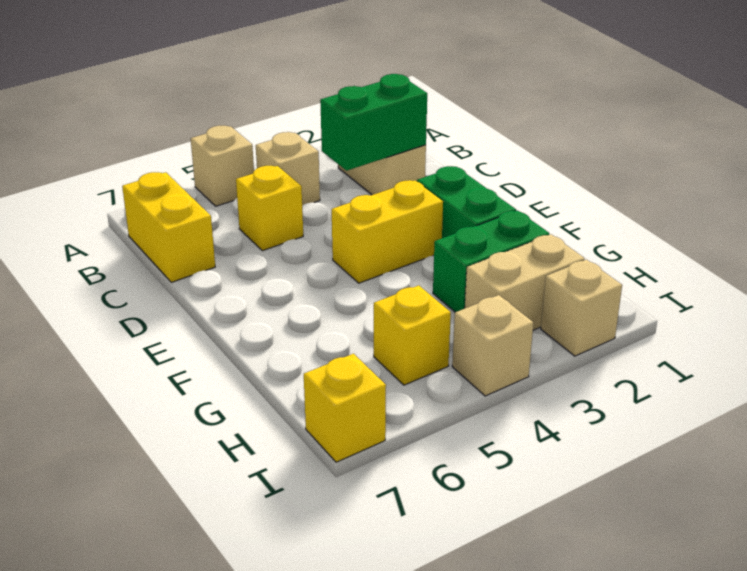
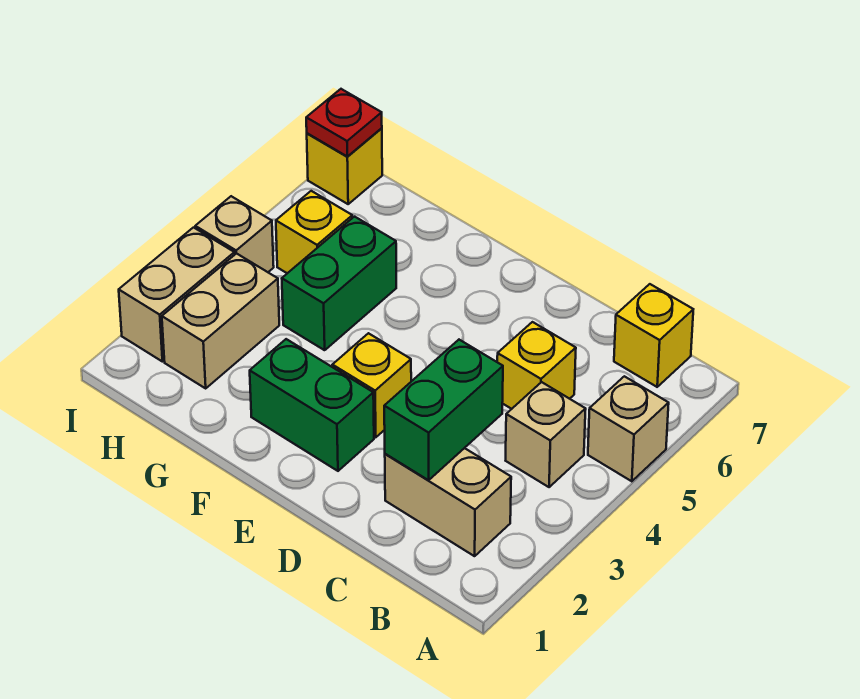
yellow 1x2 brick [122,172,215,282] -> yellow 1x1 brick [614,284,693,387]
yellow 1x2 brick [332,180,443,283] -> yellow 1x1 brick [332,333,411,437]
green 1x2 brick [433,211,549,312] -> green 1x2 brick moved to [282,217,396,350]
tan 1x1 brick [541,260,622,356] -> tan 1x2 brick [119,228,235,362]
none -> red 1x1 plate [306,89,382,156]

